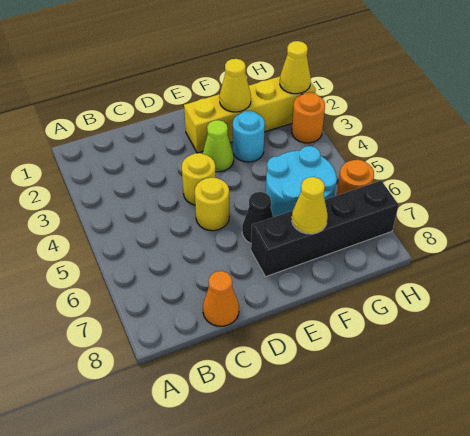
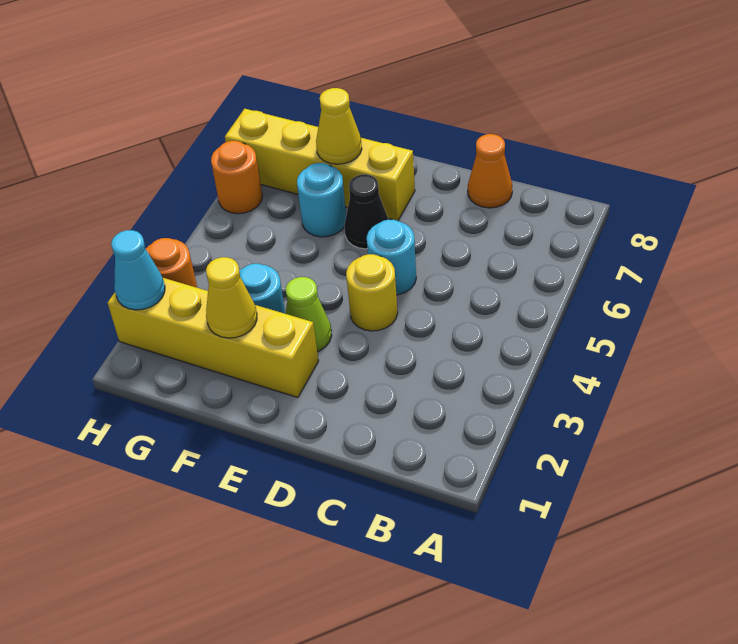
yellow 1x1 round brick [195,177,229,231] -> cyan 1x1 round brick [367,220,416,295]
black 1x4 brick [251,181,398,277] -> yellow 1x4 brick [225,109,415,221]
cyan 2x2 round brick [266,146,337,217] -> cyan 1x1 round brick [297,163,346,237]
yellow 1x1 cone [280,41,311,94] -> cyan 1x1 cone [111,230,165,310]

